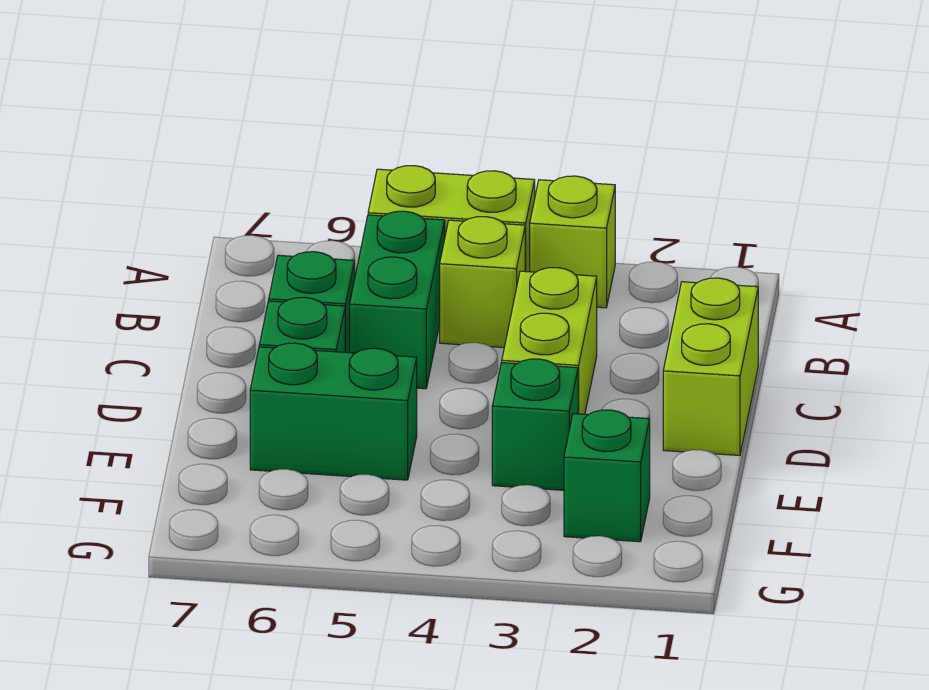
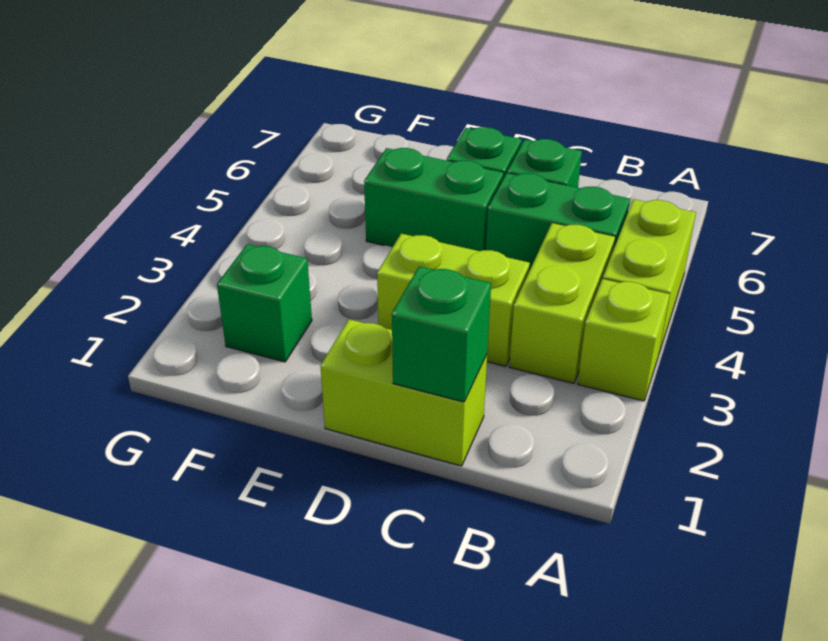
lime 1x1 brick [440,217,525,347] -> lime 1x2 brick [509,223,615,383]
green 1x1 brick [492,359,578,490] -> green 1x1 brick moved to [392,266,491,402]
green 1x2 brick [250,343,417,480] -> green 1x2 brick turned to [364,148,503,251]

